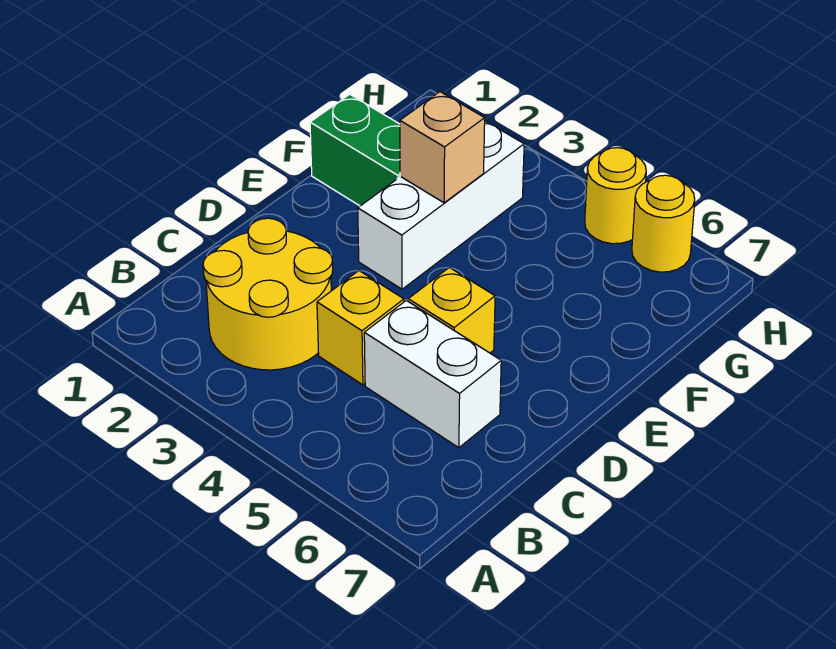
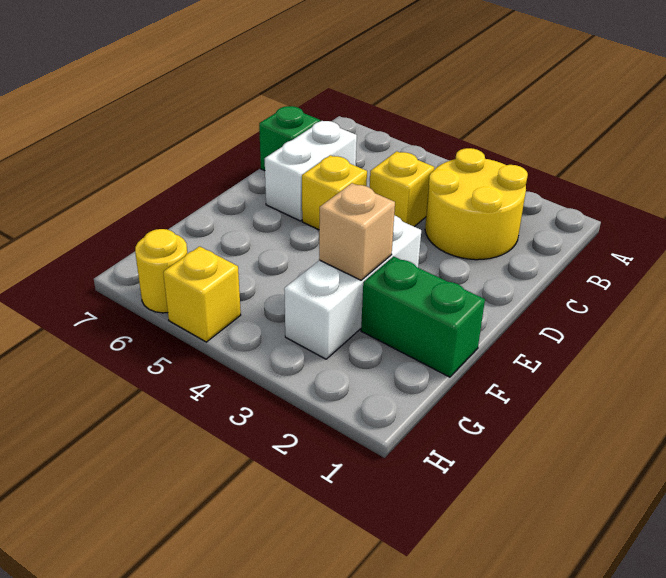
white 1x2 brick [364,300,501,448] -> white 1x2 brick turned to [265,121,357,221]
none -> green 1x1 brick [259,106,320,171]
yellow 1x1 round brick [585,148,646,244] -> yellow 1x1 brick [163,246,241,342]

